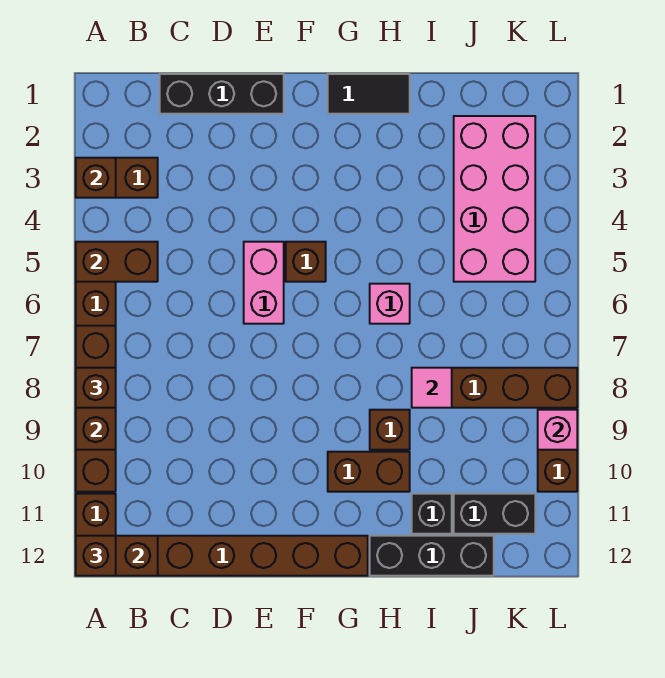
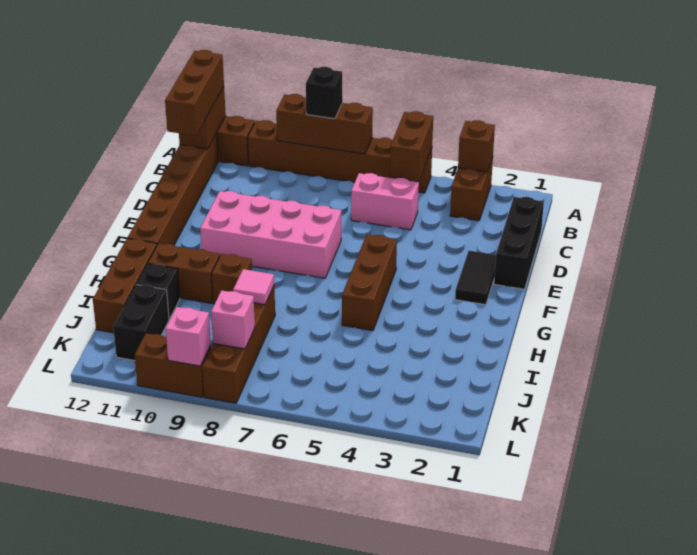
brown 1x1 brick [76,368,116,408] -> black 1x1 brick [306,67,343,119]
brown 1x1 brick [76,536,116,576] -> brown 1x3 brick [165,50,224,136]
pink 1x2 brick [244,242,284,324] -> pink 1x2 brick moved to [351,173,419,230]
brown 1x1 brick [286,242,326,282] -> brown 1x3 brick [342,235,397,331]
black 1x2 tile [328,74,410,114] -> black 1x2 tile moved to [455,251,496,305]
brown 1x2 brick [328,452,410,492] -> brown 1x2 brick turned to [148,244,220,303]
pink 1x1 brick [370,284,410,324] -> pink 1x1 brick moved to [211,290,255,349]
black 1x3 brick [370,536,494,576] -> brown 1x3 brick [93,238,157,333]
pink 2x4 brick [454,116,535,282] -> pink 2x4 brick moved to [200,191,341,278]

